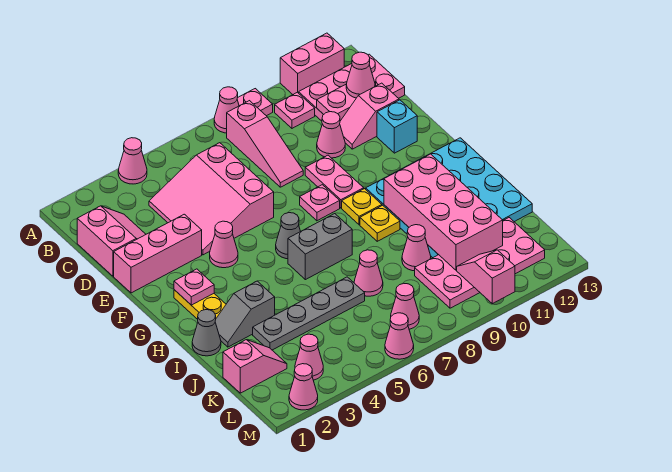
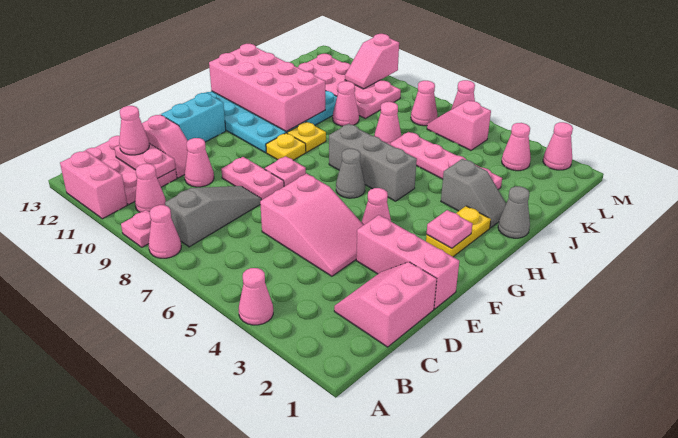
pink 1x3 slope [227,101,303,187] -> grey 1x3 slope [165,186,261,247]
pink 1x1 plate [275,92,315,128] -> pink 1x1 cone [135,164,166,212]
pink 3x3 slope [149,143,274,255] -> pink 2x3 slope [260,174,363,276]
pink 1x2 plate [305,155,364,208] -> pink 1x2 plate turned to [221,157,284,200]
cyan 1x1 brick [377,100,417,153] -> cyan 1x2 brick [161,93,226,142]
grey 1x2 brick [288,214,352,280] -> grey 1x3 brick [329,124,417,201]
pink 2x4 brick [384,154,503,270] -> pink 2x4 brick turned to [209,44,325,131]
grey 1x4 plate [253,277,365,350] -> pink 1x4 plate [391,132,502,189]
pink 1x2 slope [223,340,287,393] -> pink 1x2 slope moved to [427,100,491,150]

